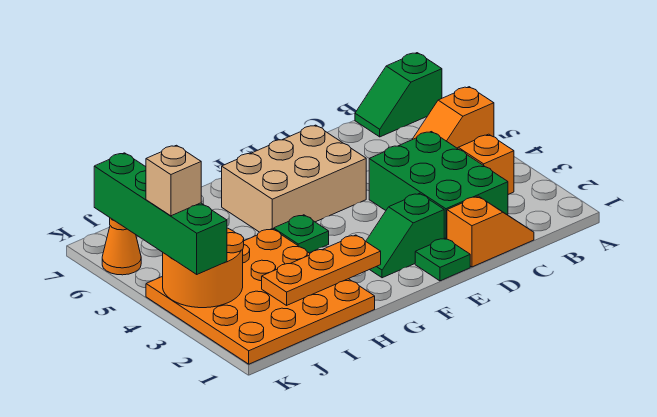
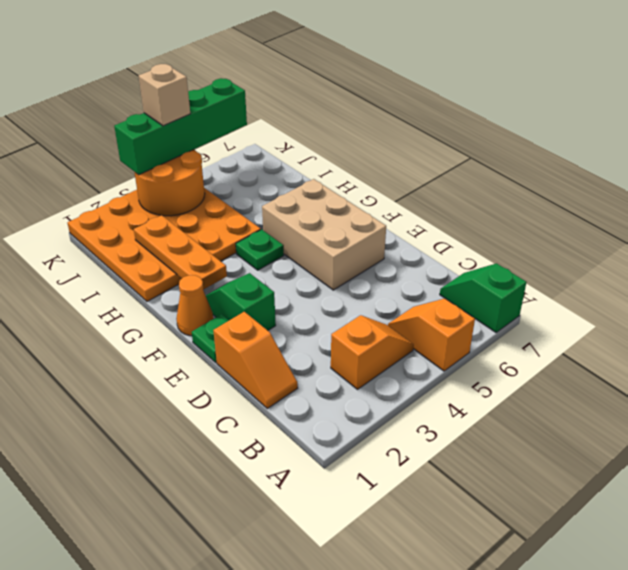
green 2x3 brick [369,132,508,239] -> none
orange 1x1 cone [102,218,141,275] -> orange 1x1 cone moved to [176,275,214,336]

